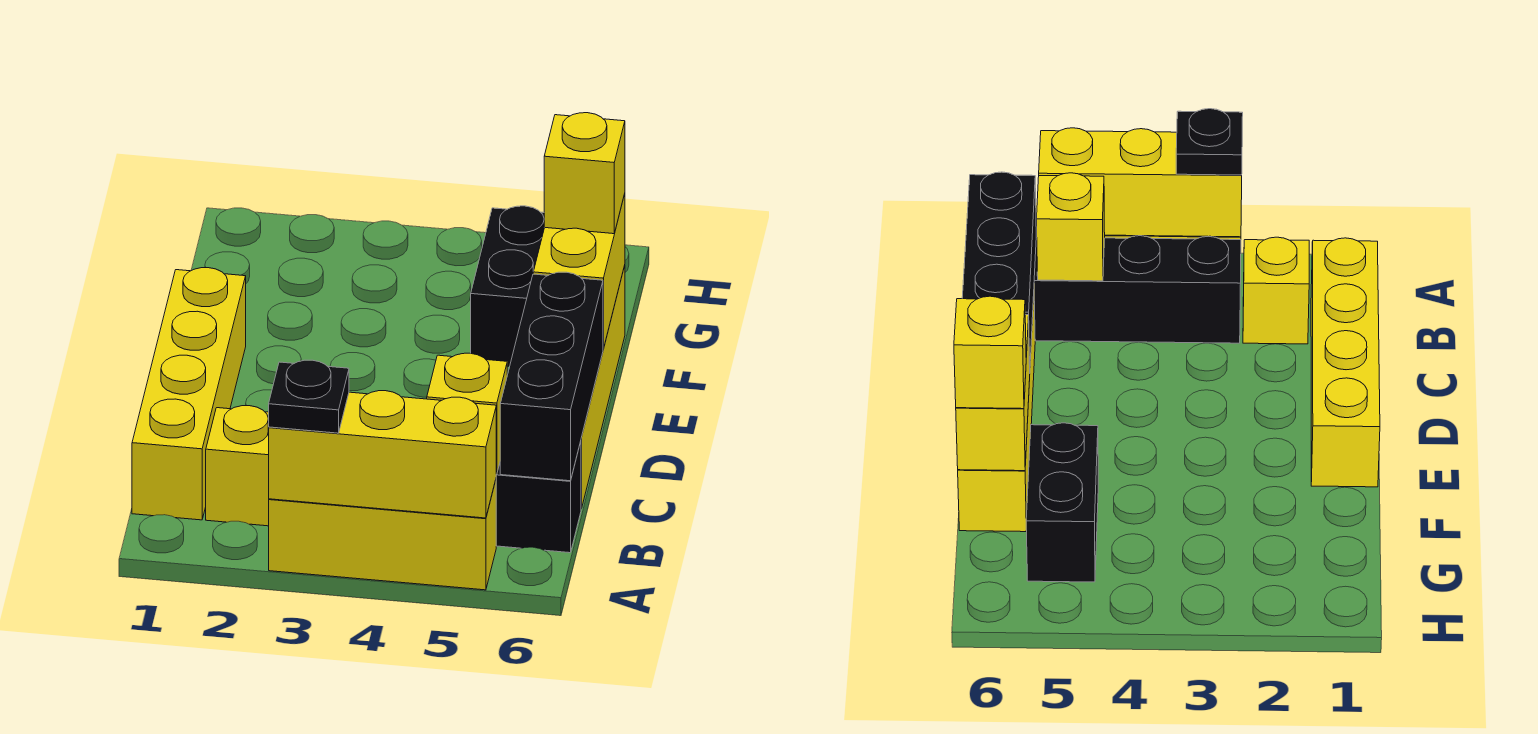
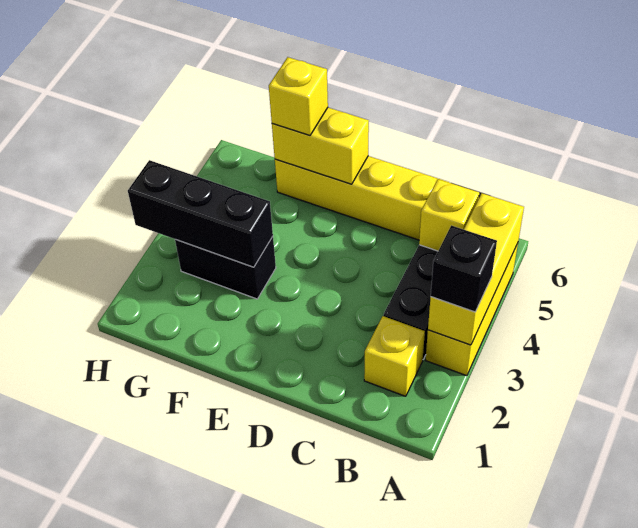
black 1x1 plate [269,360,349,433] -> black 1x1 brick [431,225,497,312]
yellow 1x4 brick [132,268,246,520] -> none
black 1x3 brick [500,272,603,481] -> black 1x3 brick moved to [128,160,273,267]
black 1x2 brick [471,206,544,367] -> black 1x2 brick moved to [175,237,276,299]

